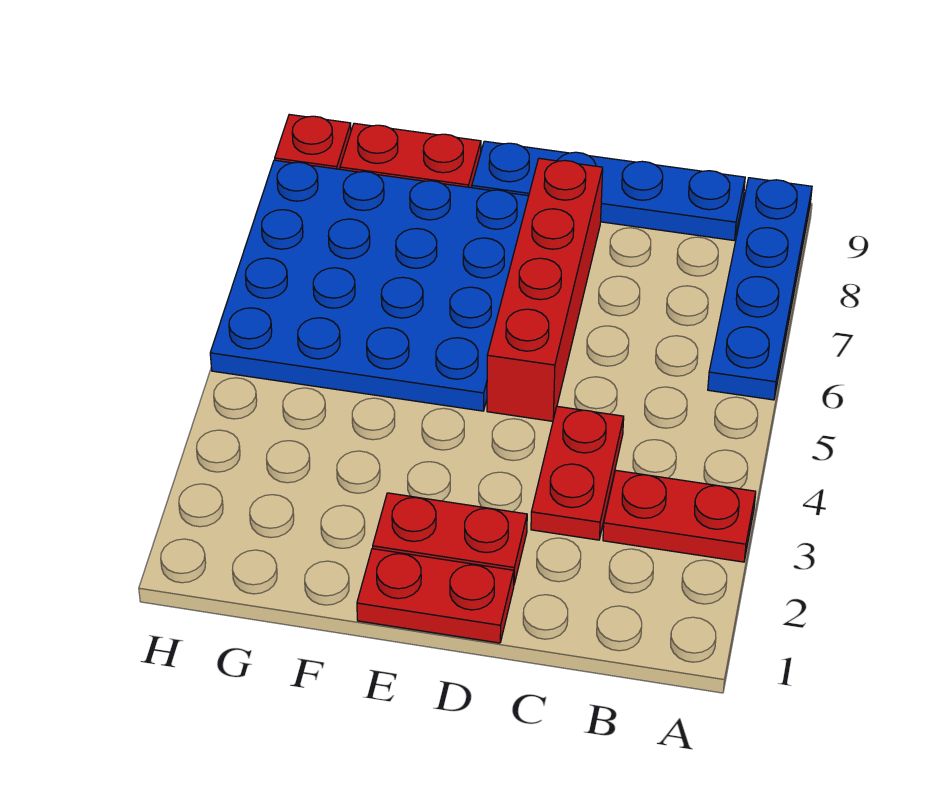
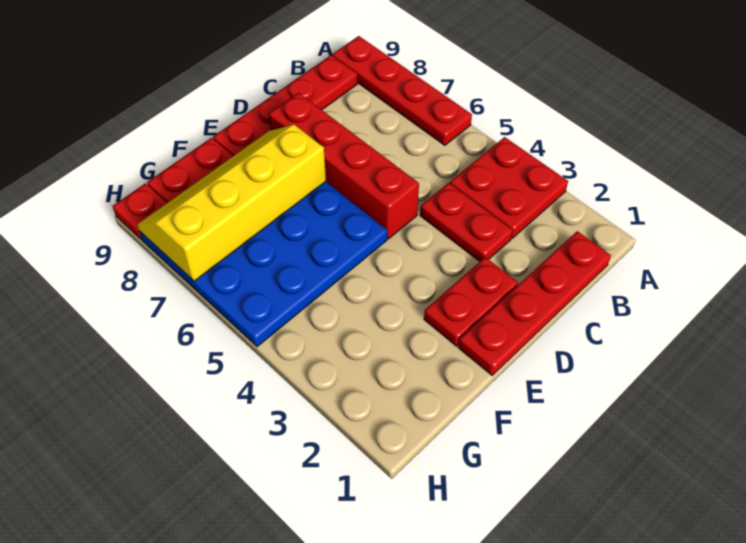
red 1x2 plate [603,471,756,562] -> red 2x2 plate [450,137,568,238]
blue 1x4 plate [708,178,812,400] -> red 1x4 plate [333,36,472,145]
blue 1x4 plate [472,141,745,240] -> red 1x4 plate [213,55,357,156]
red 1x2 plate [357,549,514,643] -> red 1x4 plate [458,231,611,375]
none -> yellow 2x4 slope [137,125,326,281]

